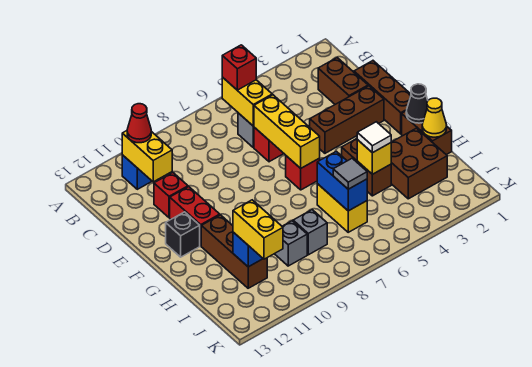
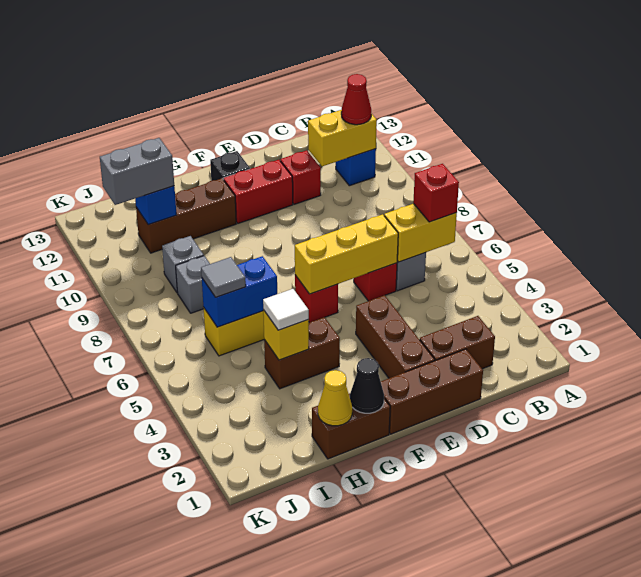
brown 2x2 brick [391,128,447,199] -> none
yellow 1x2 brick [233,200,283,259] -> grey 1x2 brick [100,138,174,205]

